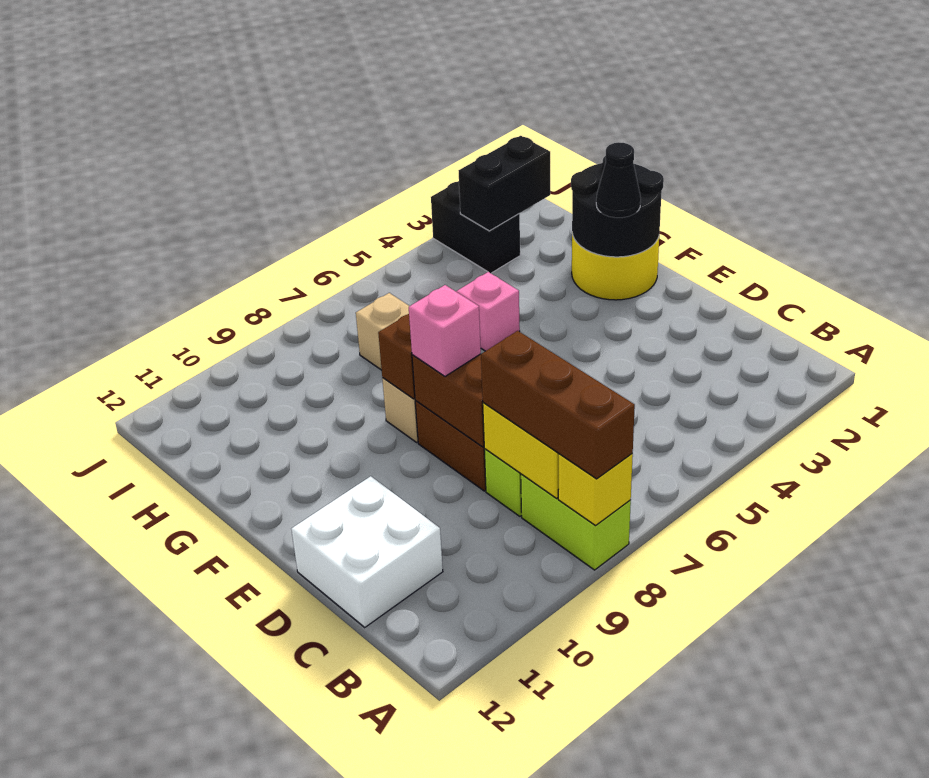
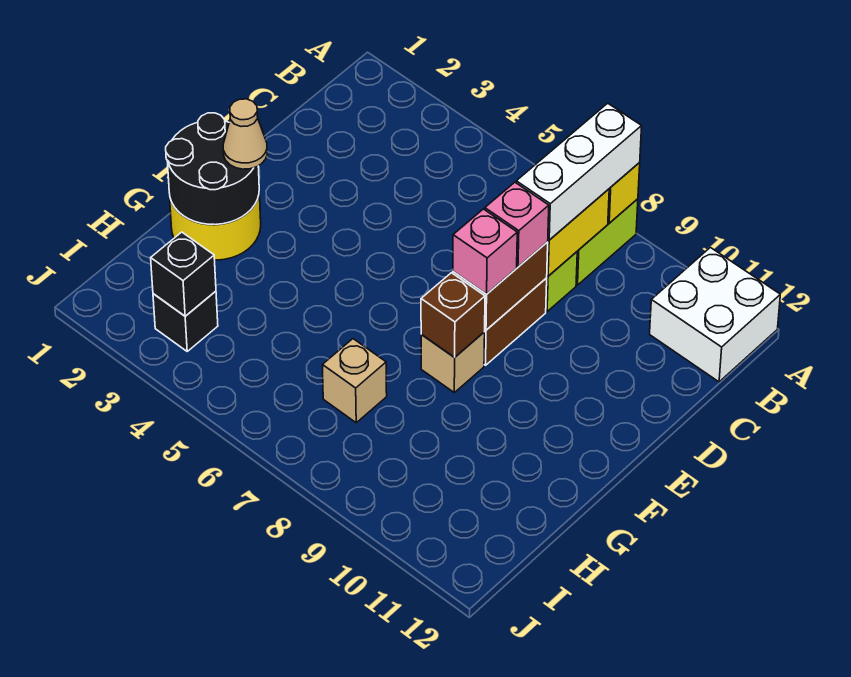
brown 1x3 brick [481,331,635,479] -> white 1x3 brick [516,103,642,240]
white 2x2 brick [291,476,443,627] -> white 2x2 brick moved to [650,248,780,382]
black 1x1 cone [596,142,641,218] -> tan 1x1 cone [223,99,267,169]
pink 1x1 brick [456,272,520,351] -> pink 1x1 brick moved to [485,182,549,267]
black 1x2 brick [459,136,550,231] -> black 1x1 brick [151,232,216,316]
black 1x2 brick [431,181,520,273] -> black 1x1 brick [153,291,218,351]

